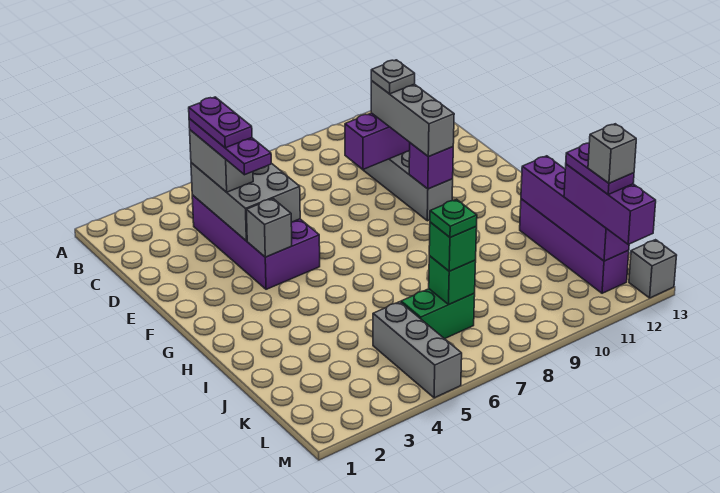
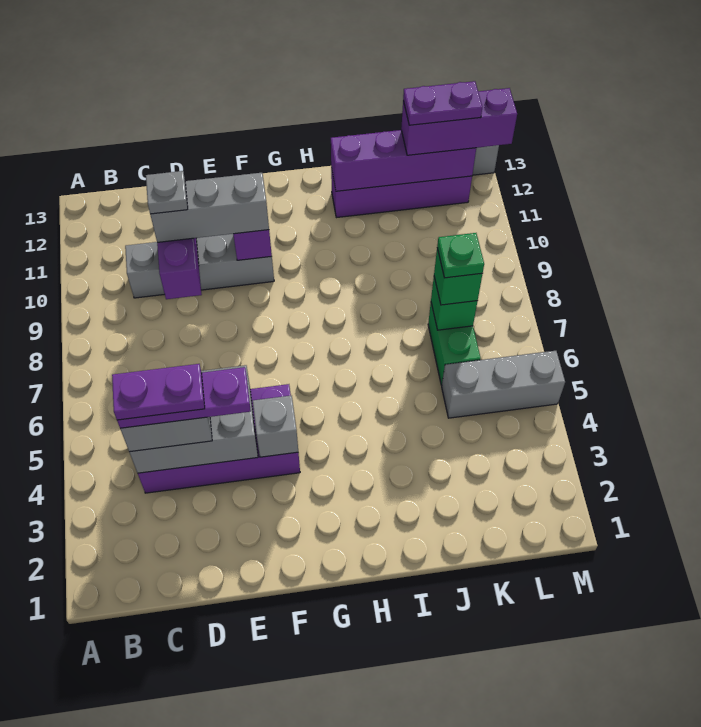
grey 1x1 brick [588,124,636,183] -> none

